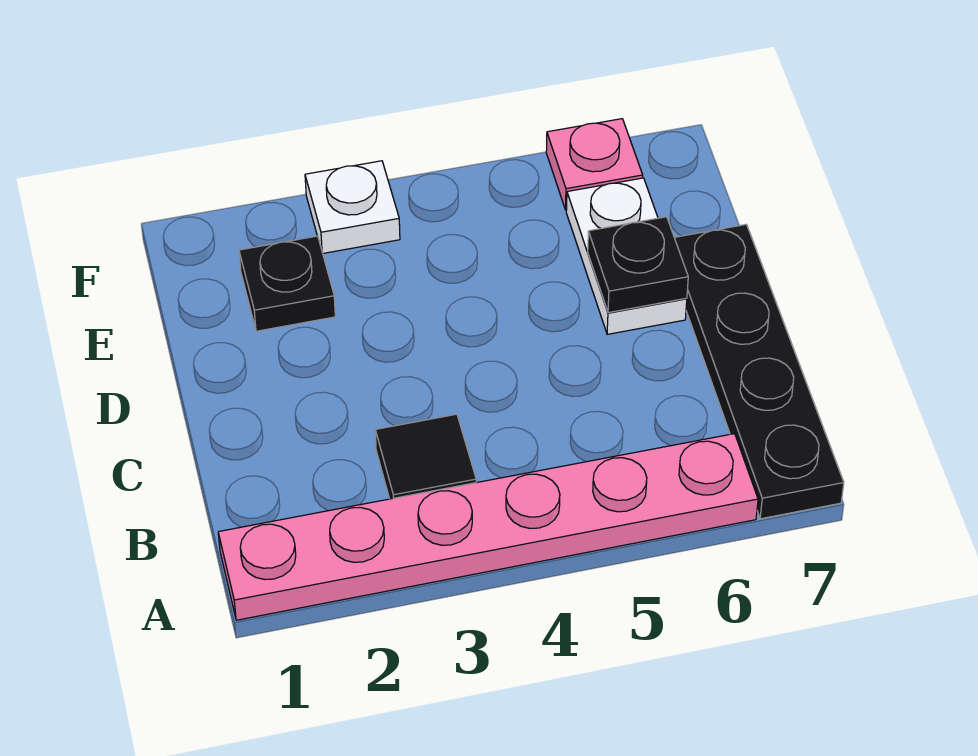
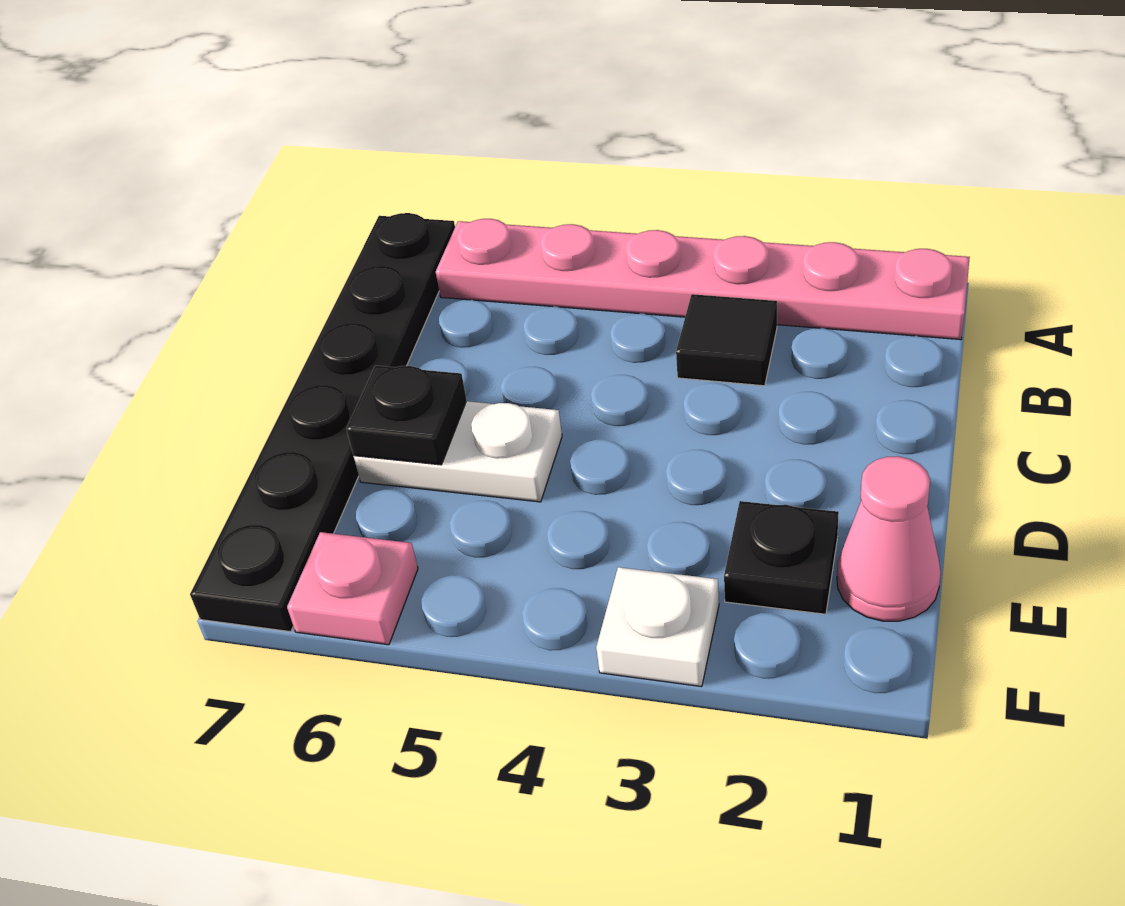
black 1x4 plate [674,224,844,519] -> black 1x6 plate [190,213,455,632]
white 1x2 plate [566,178,687,334] -> white 1x2 plate turned to [354,401,562,502]
none -> pink 1x1 cone [837,456,941,621]

